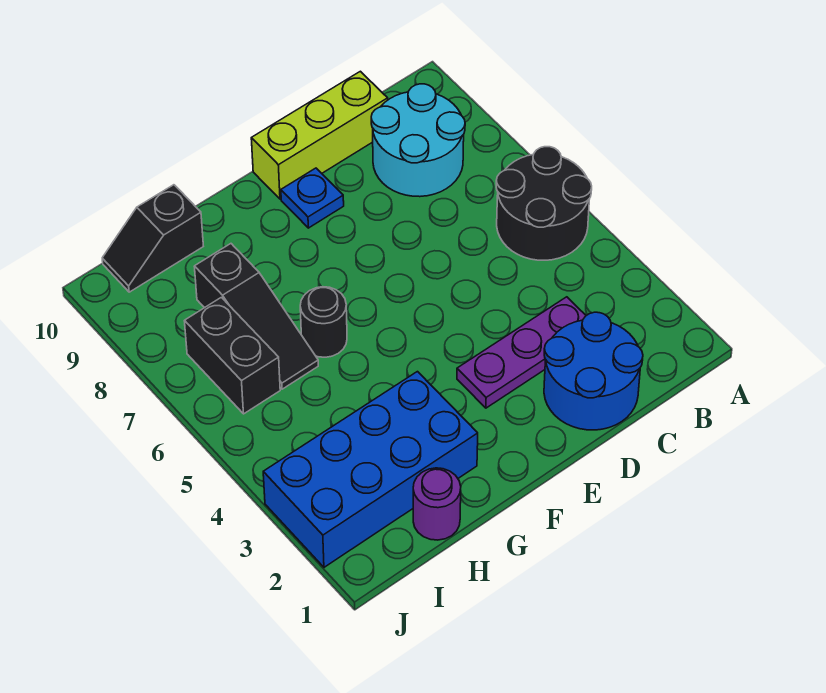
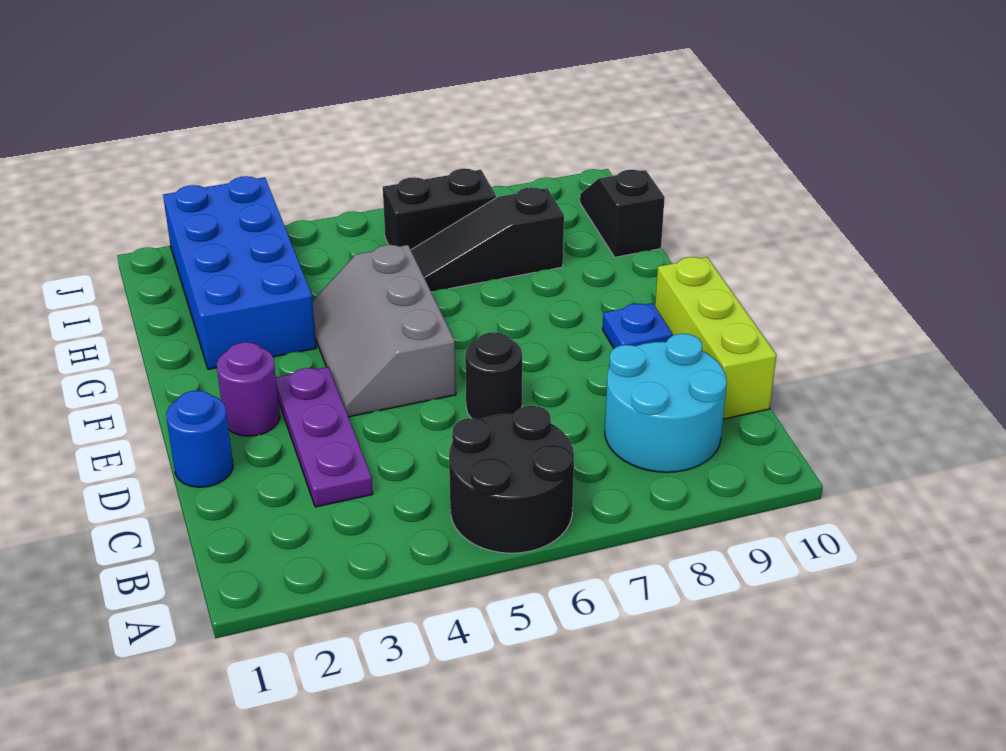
blue 2x2 round brick [544,312,643,430] -> blue 1x1 round brick [166,390,233,487]
none -> grey 2x3 slope [312,245,456,417]
black 1x1 round brick [300,287,347,357] -> black 1x1 round brick moved to [465,332,522,420]
purple 1x1 round brick [413,468,461,540] -> purple 1x1 round brick moved to [217,342,280,436]

